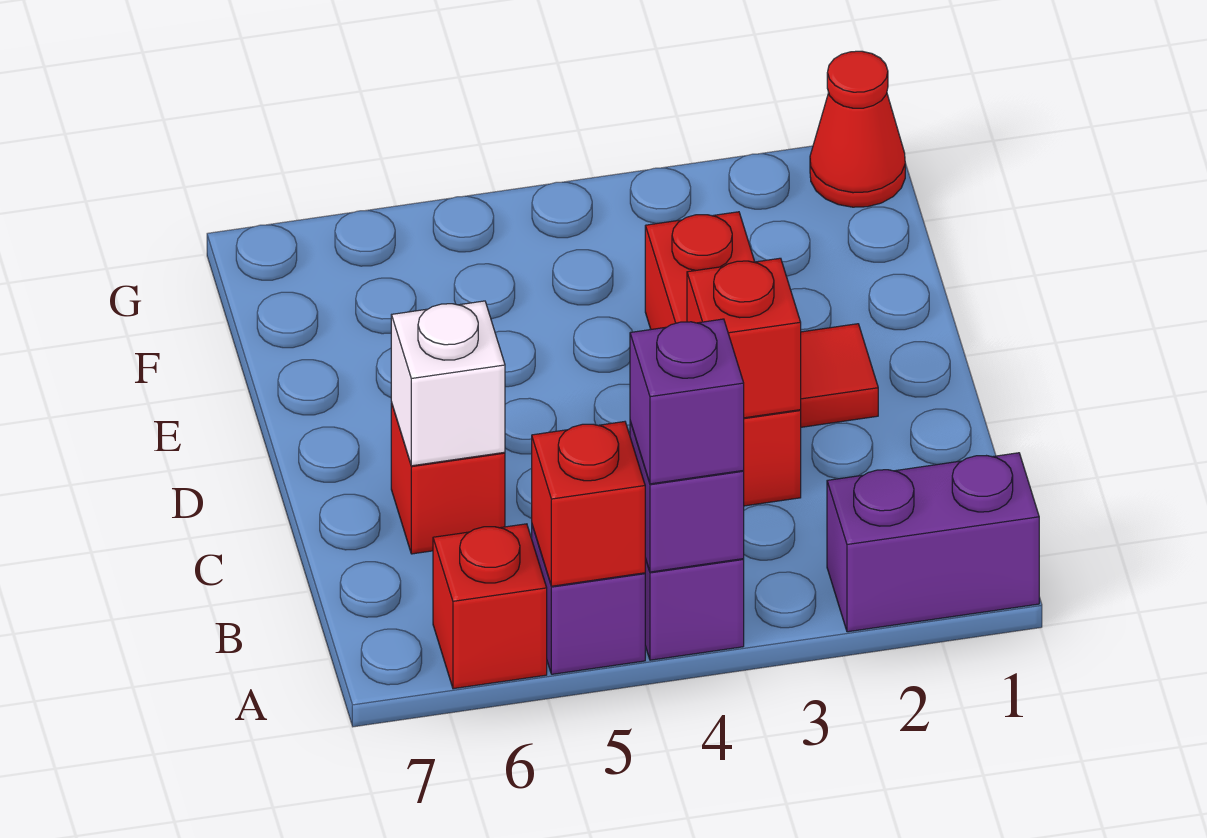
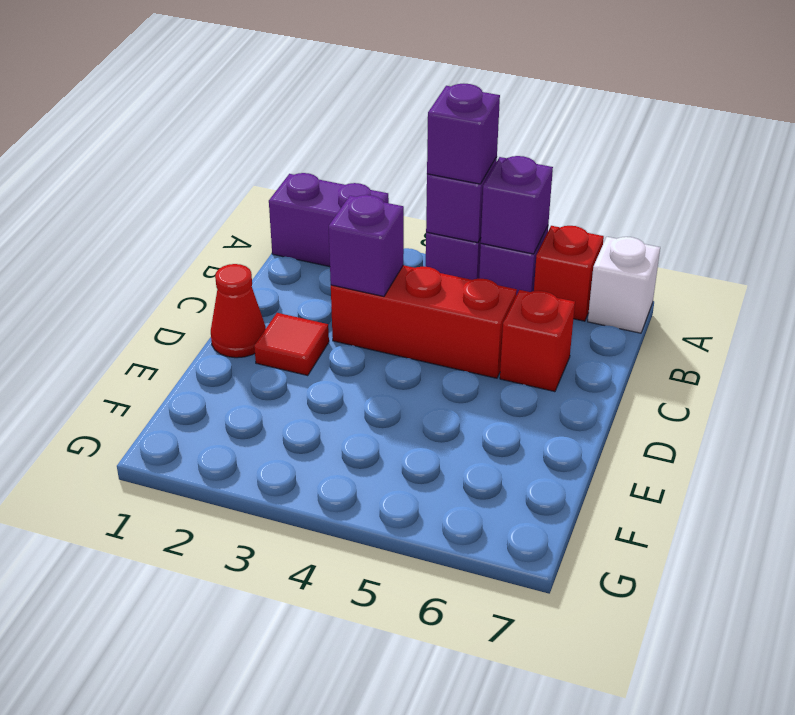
red 1x1 brick [532,422,645,586] -> purple 1x1 brick [481,156,553,254]
red 1x3 brick [645,212,801,506] -> red 1x3 brick turned to [331,265,517,378]
red 1x1 brick [687,258,801,418] -> purple 1x1 brick [329,195,404,296]
white 1x1 brick [391,301,505,466] -> white 1x1 brick moved to [588,237,660,333]
red 1x1 cone [810,51,905,207] -> red 1x1 cone moved to [211,264,266,358]

